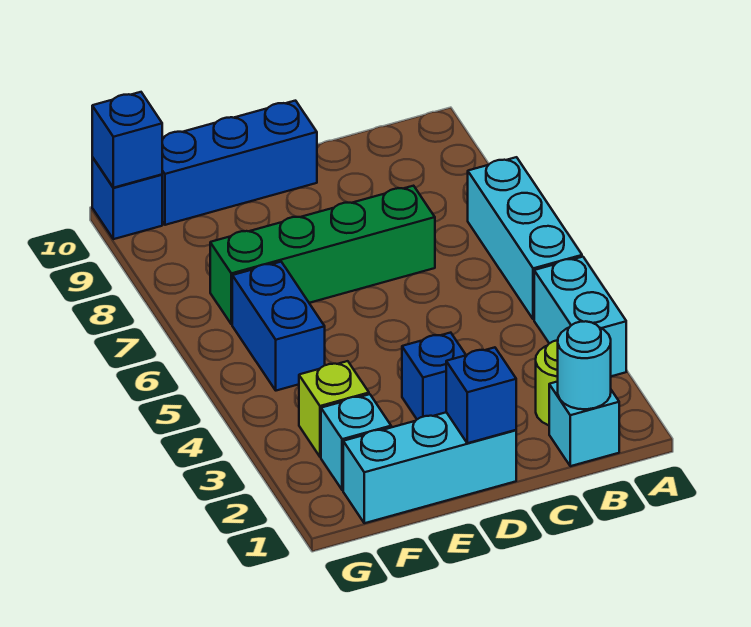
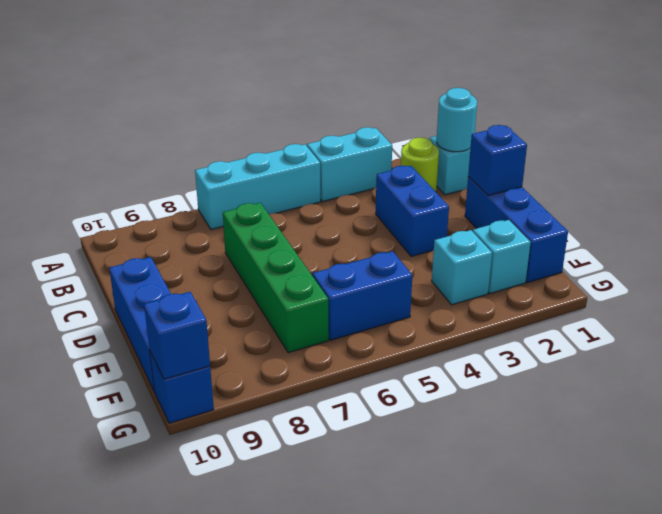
cyan 1x3 brick [343,412,516,523] -> blue 1x3 brick [465,177,568,283]
blue 1x1 brick [402,333,466,419] -> blue 1x2 brick [376,166,449,256]
lime 1x1 brick [299,361,369,457] -> cyan 1x1 brick [432,230,492,305]

